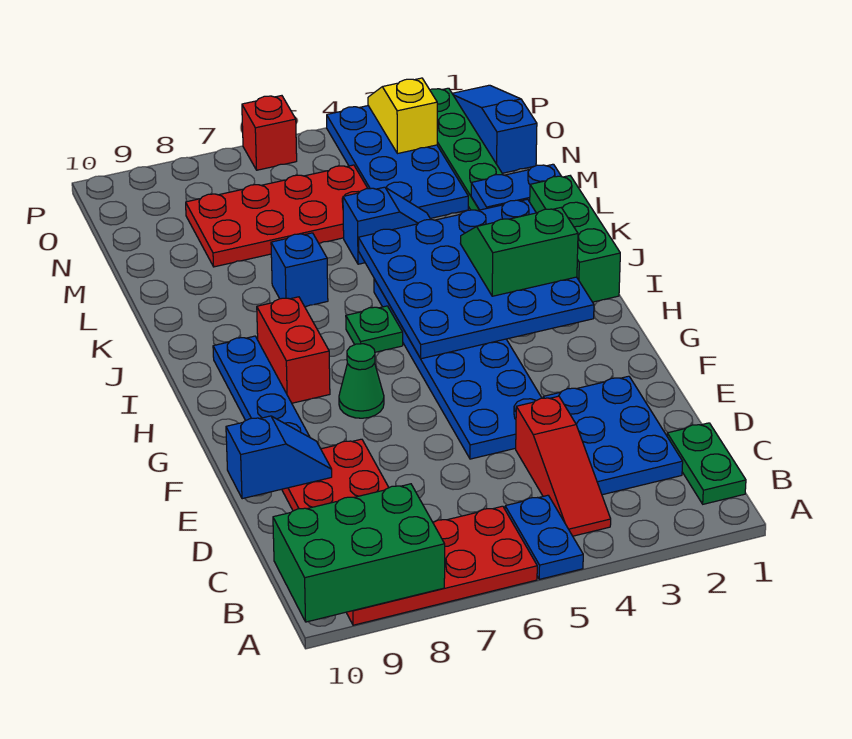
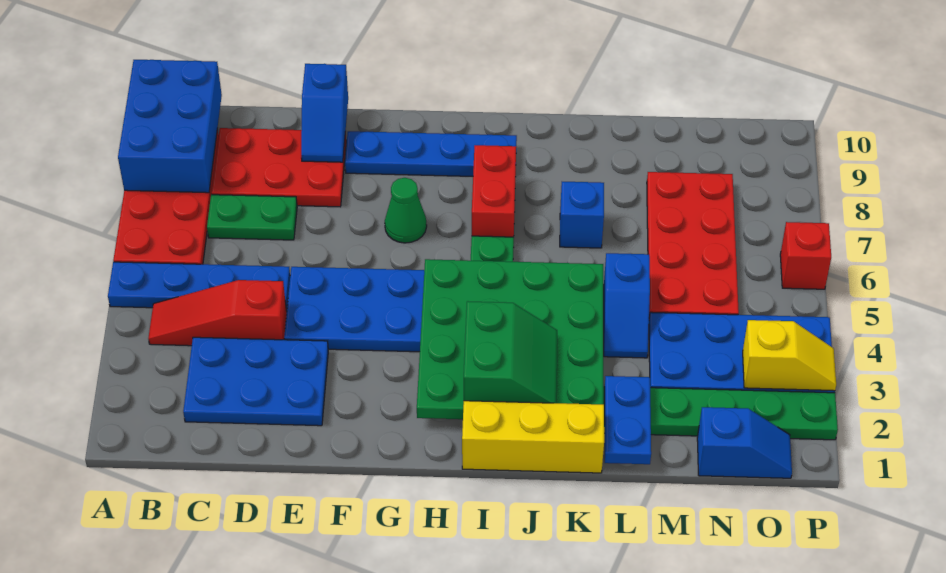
blue 1x2 plate [505,495,583,579] -> blue 1x4 plate [108,262,290,311]
green 2x3 brick [273,484,445,622] -> blue 2x3 brick [118,60,222,193]
green 1x2 plate [667,423,746,504] -> green 1x2 plate moved to [207,195,297,240]
blue 4x4 plate [358,199,594,359] -> green 4x4 plate [417,259,603,419]
red 1x2 brick [257,297,330,403] -> red 1x2 brick turned to [472,145,516,237]
green 1x3 brick [530,176,620,302] -> yellow 1x3 brick [462,401,604,473]
blue 1x3 slope [452,85,537,173] -> blue 1x2 slope [697,407,792,478]

